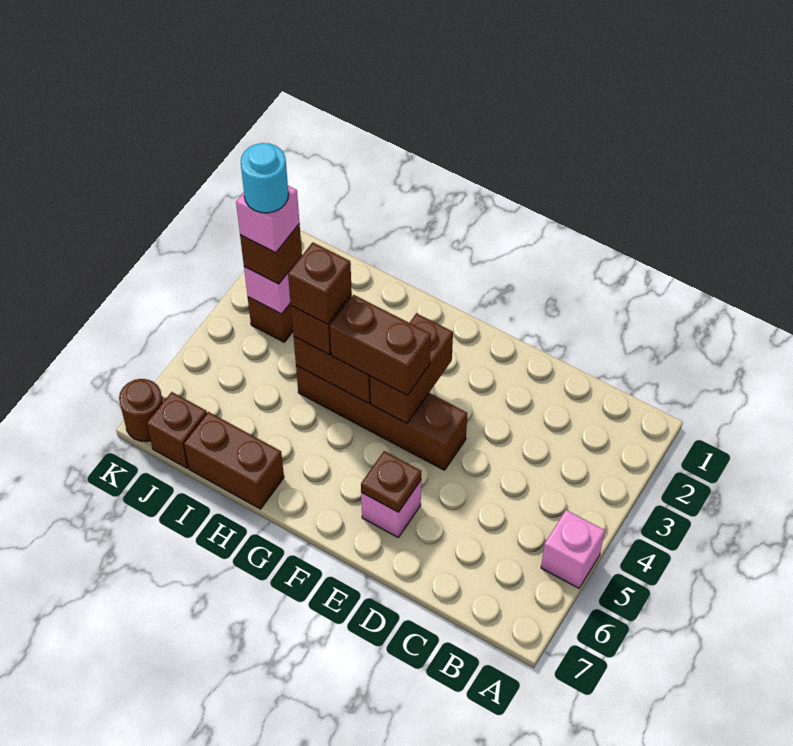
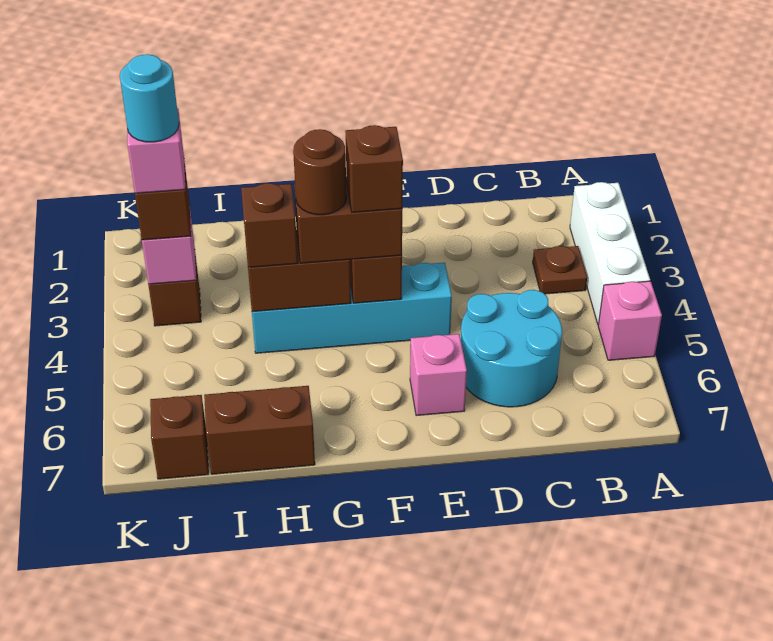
none -> white 1x3 brick [570,182,650,325]
none -> cyan 2x2 round brick [461,290,562,407]
brown 1x4 brick [296,366,467,470] -> cyan 1x4 brick [252,263,452,353]
brown 1x1 plate [361,451,421,512] -> brown 1x1 plate moved to [533,246,587,294]
brown 1x1 brick [288,242,352,324] -> brown 1x1 brick moved to [345,125,403,212]
brown 1x1 round brick [119,379,163,442] -> brown 1x1 round brick moved to [293,129,347,215]

